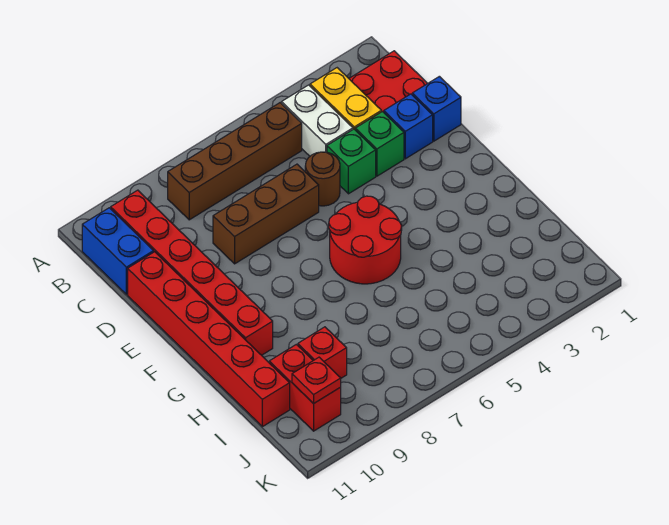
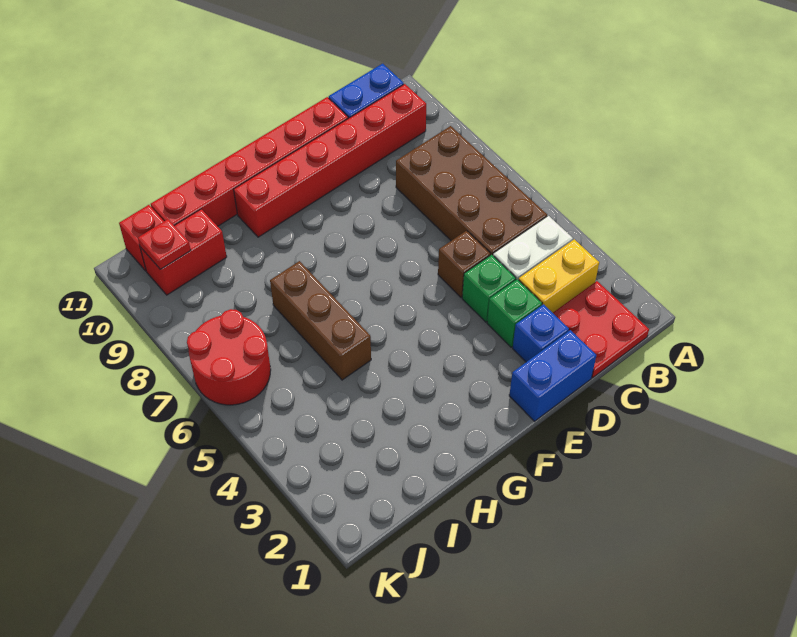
brown 1x4 brick [168,103,302,220] -> brown 2x4 brick [396,126,547,255]
blue 1x1 brick [412,76,461,141] -> blue 1x2 brick [509,330,596,421]
brown 1x1 round brick [305,152,340,206] -> brown 1x1 brick [438,231,490,298]
brown 1x3 brick [213,164,319,264] -> brown 1x3 brick moved to [270,261,371,380]
red 2x2 round brick [329,196,402,284] -> red 2x2 round brick moved to [187,309,271,405]
red 1x1 brick [298,327,347,378] -> red 1x1 brick moved to [119,205,164,271]

